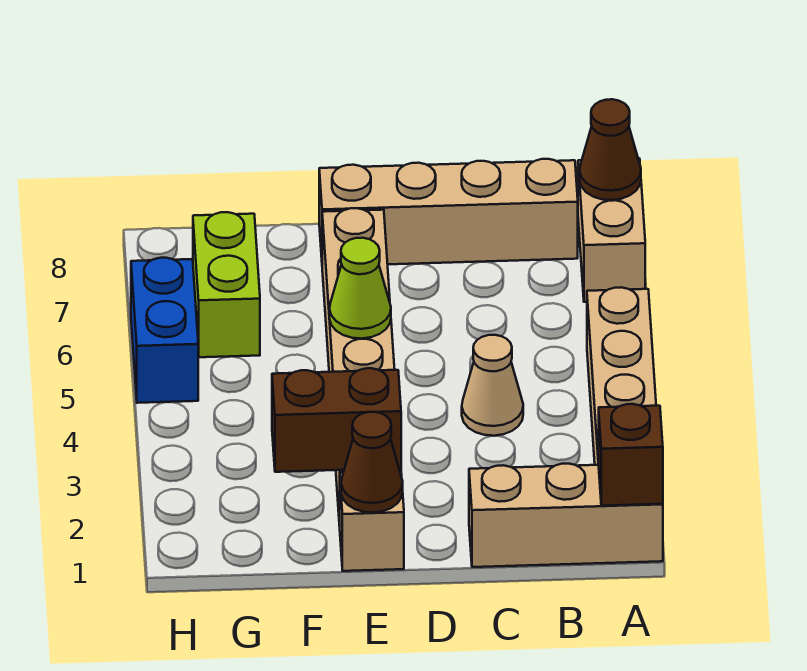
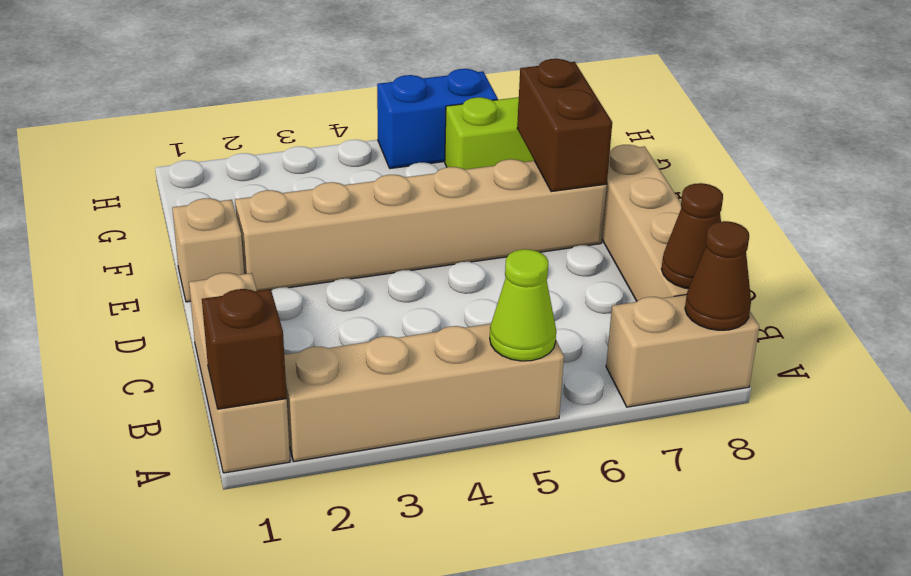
tan 1x1 cone [462,335,523,436] -> none
brown 1x1 cone [341,412,403,513] -> brown 1x1 cone moved to [661,183,723,289]
brown 1x2 brick [272,368,401,472] -> brown 1x2 brick moved to [517,59,612,192]
lime 1x1 cone [329,238,391,339] -> lime 1x1 cone moved to [490,249,556,361]

